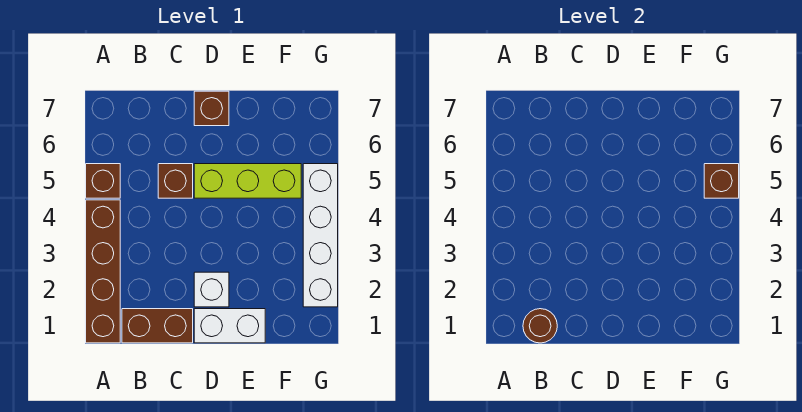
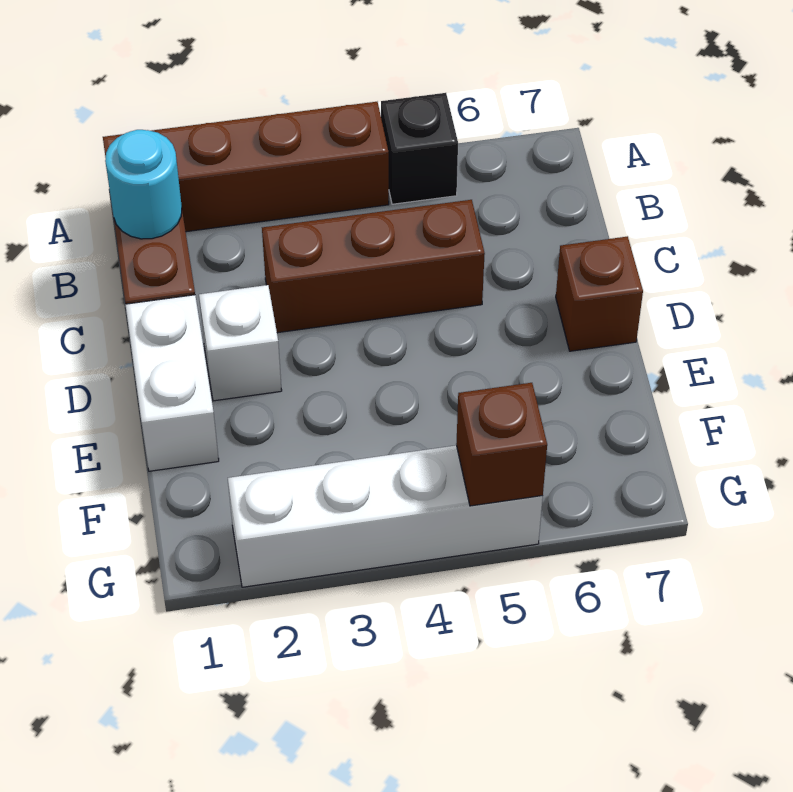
brown 1x1 brick [86,164,120,198] -> black 1x1 brick [381,93,458,204]
brown 1x1 round brick [523,309,557,343] -> cyan 1x1 round brick [105,130,182,239]
brown 1x1 brick [158,164,193,198] -> brown 1x3 brick [262,200,485,333]
lime 1x3 brick [194,164,301,198] -> none

